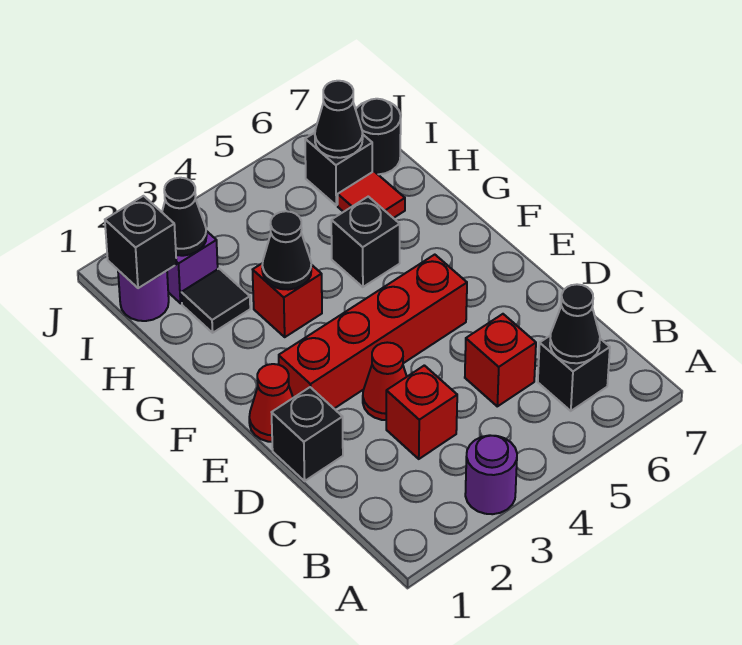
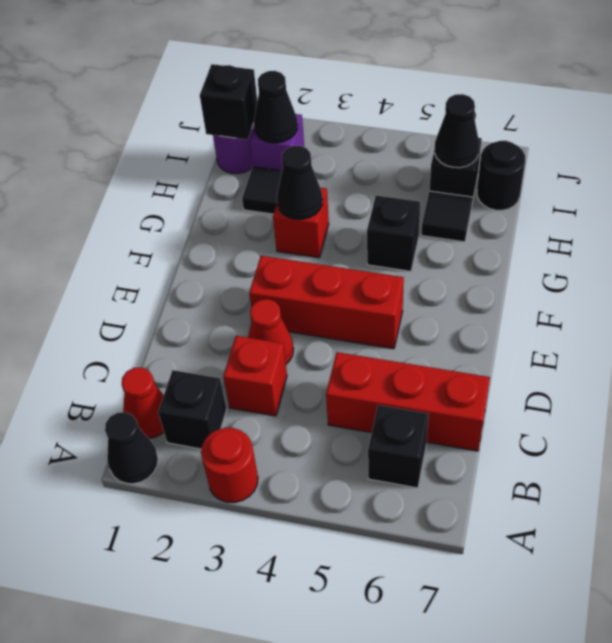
purple 1x1 round brick [465,435,517,514] -> red 1x1 round brick [201,428,258,503]
black 1x1 cone [550,284,600,363] -> black 1x1 cone moved to [105,412,158,484]
red 1x1 brick [465,314,536,406] -> red 1x3 brick [326,352,490,451]
black 1x1 brick [272,387,343,481] -> black 1x1 brick moved to [158,370,227,449]
red 1x1 cone [249,364,293,442] -> red 1x1 cone moved to [122,367,164,439]
red 1x4 brick [279,255,467,408] -> red 1x3 brick [249,256,404,349]
red 1x1 tile [338,171,405,218] -> black 1x1 tile [421,191,473,242]

